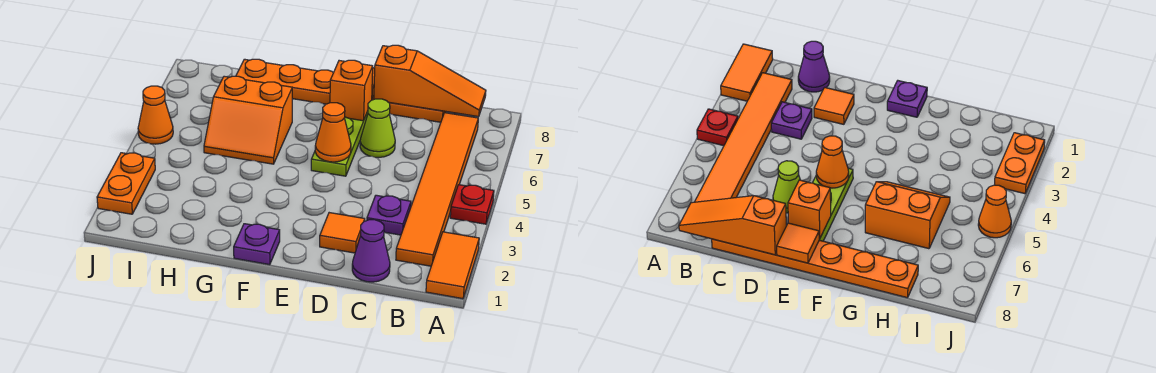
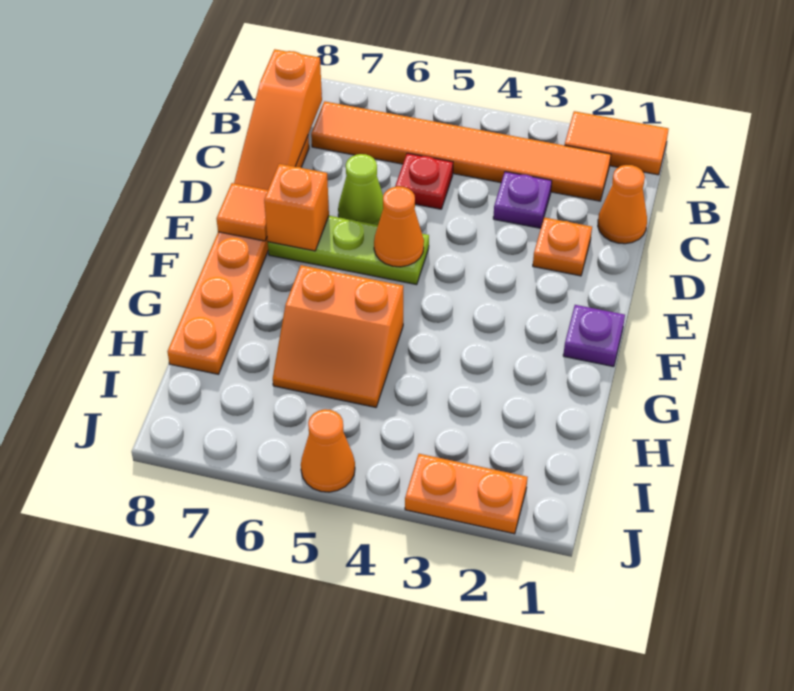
red 1x1 plate [450,185,494,224] -> red 1x1 plate moved to [395,153,453,209]
orange 1x3 slope [374,45,486,117] -> orange 1x3 slope turned to [234,49,322,190]
purple 1x1 cone [352,220,390,282] -> orange 1x1 cone [598,165,647,244]
orange 1x1 tile [320,213,365,253] -> orange 1x1 plate [533,217,592,276]
orange 2x2 slope [204,76,292,164] -> orange 2x2 slope turned to [273,265,403,407]

